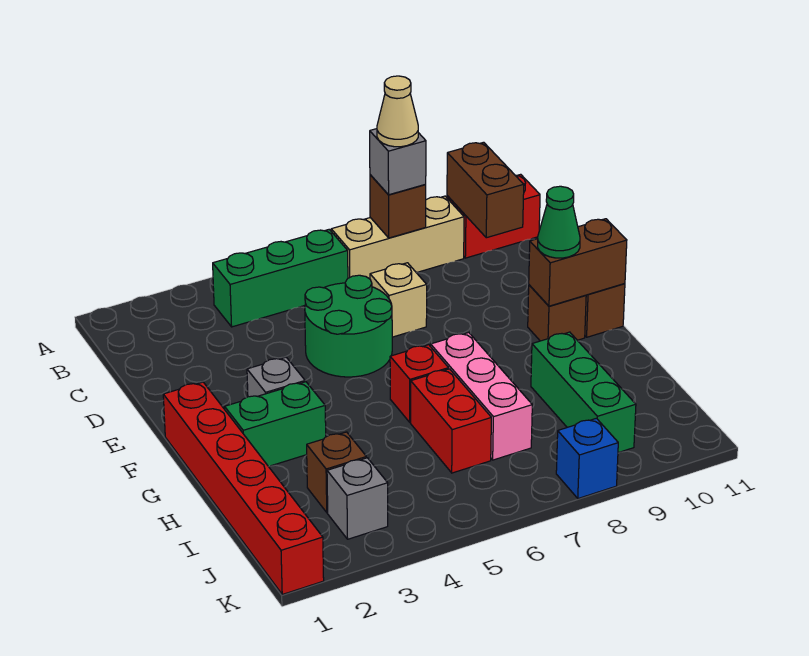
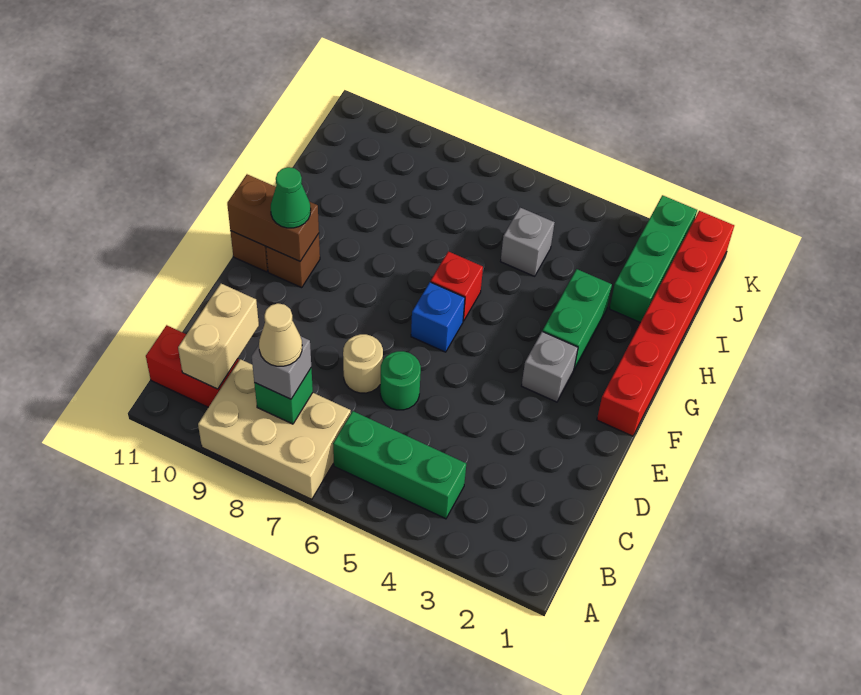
tan 1x3 brick [331,196,464,279] -> tan 2x3 brick [198,359,351,499]
brown 1x1 brick [370,175,426,238] -> green 1x1 brick [254,368,313,424]
brown 1x2 brick [447,142,524,238] -> tan 1x2 brick [178,284,259,389]
green 2x2 round brick [305,275,392,377] -> green 1x1 round brick [380,351,421,410]
tan 1x1 brick [370,263,427,337] -> tan 1x1 round brick [343,334,383,393]
green 1x2 brick [225,382,326,466] -> green 1x2 brick turned to [543,269,612,370]
pink 1x3 brick [431,333,532,460] -> none
red 1x2 brick [411,369,491,473] -> none
green 1x3 brick [531,332,636,453] -> green 1x3 brick moved to [609,195,697,322]
brown 1x1 brick [307,432,366,513] -> none
grey 1x1 brick [327,458,388,539] -> grey 1x1 brick moved to [501,208,555,276]
blue 1x1 brick [556,418,618,499] -> blue 1x1 brick moved to [411,282,465,352]

